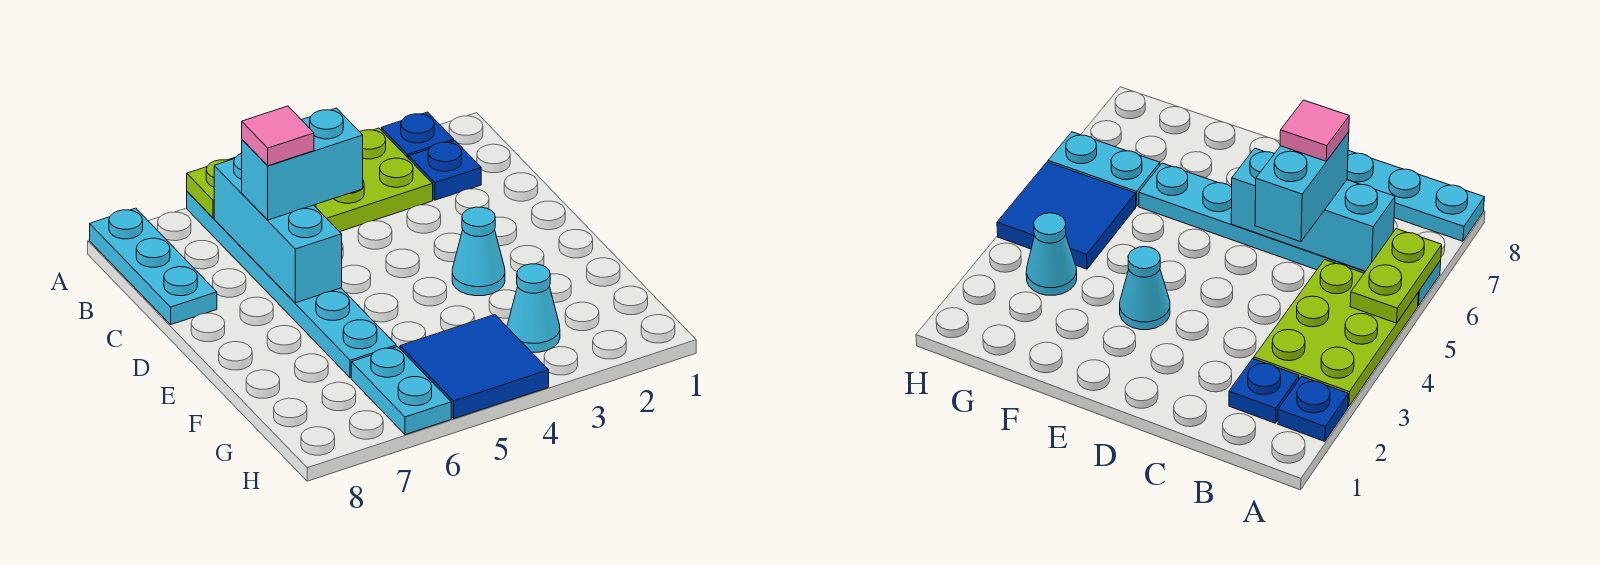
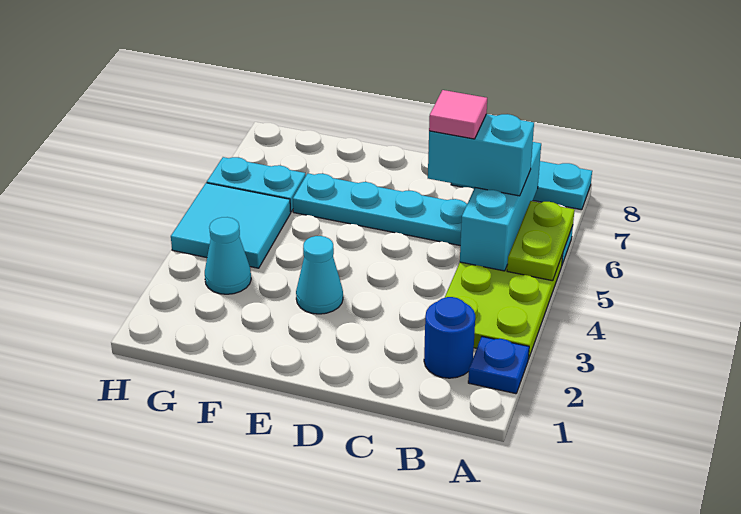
blue 1x1 plate [409,141,481,200] -> blue 1x1 round brick [424,297,475,378]
cyan 1x3 brick [214,153,342,303] -> cyan 1x3 brick turned to [460,142,541,271]
cyan 1x2 brick [242,108,363,220] -> cyan 1x2 brick turned to [428,114,534,196]
blue 2x2 tile [400,315,549,418] -> cyan 2x2 tile [171,183,291,268]

